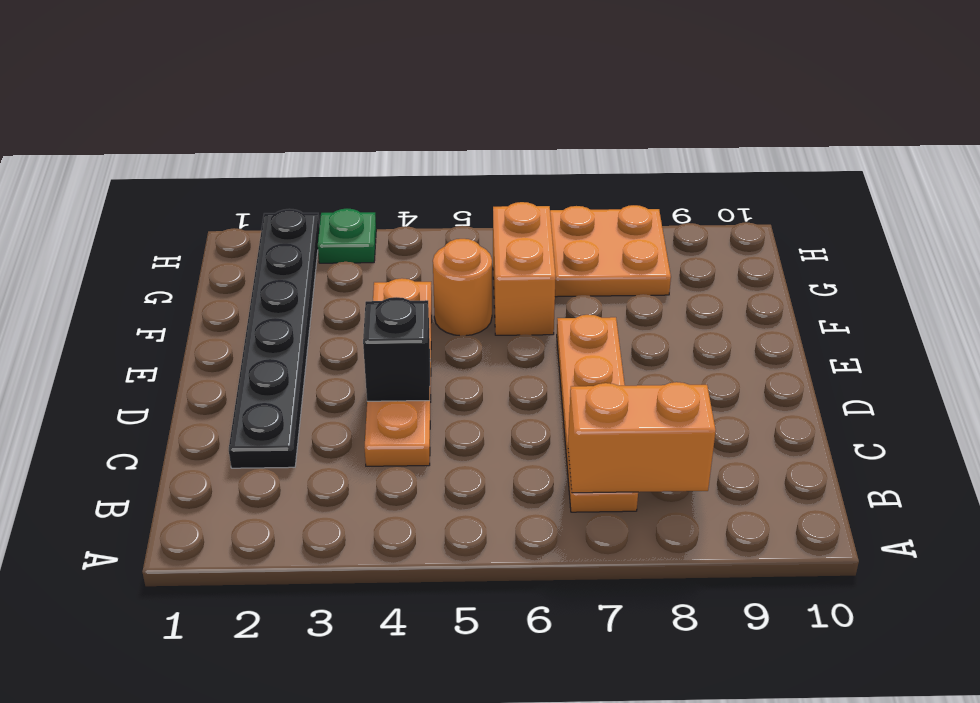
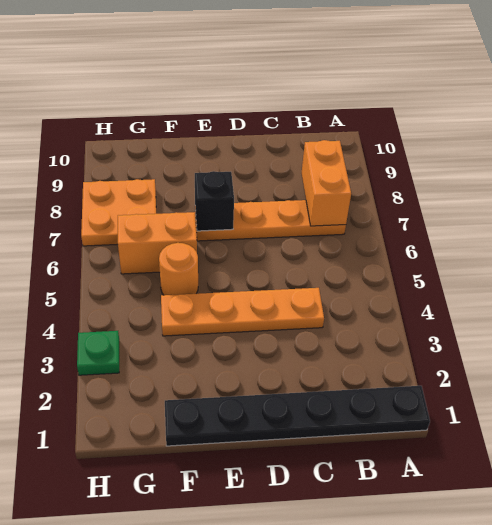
black 1x6 plate [229,209,319,468] -> black 1x6 plate moved to [165,386,430,446]
black 1x1 brick [363,297,430,401] -> black 1x1 brick moved to [195,171,234,231]

